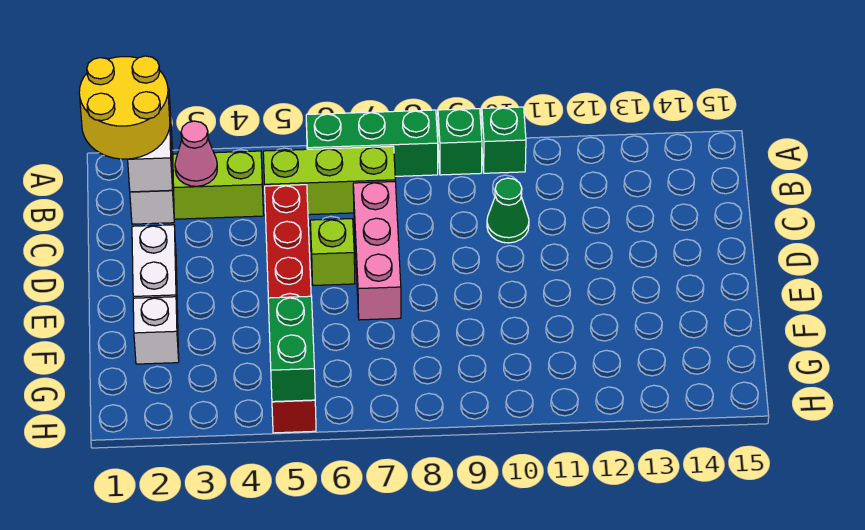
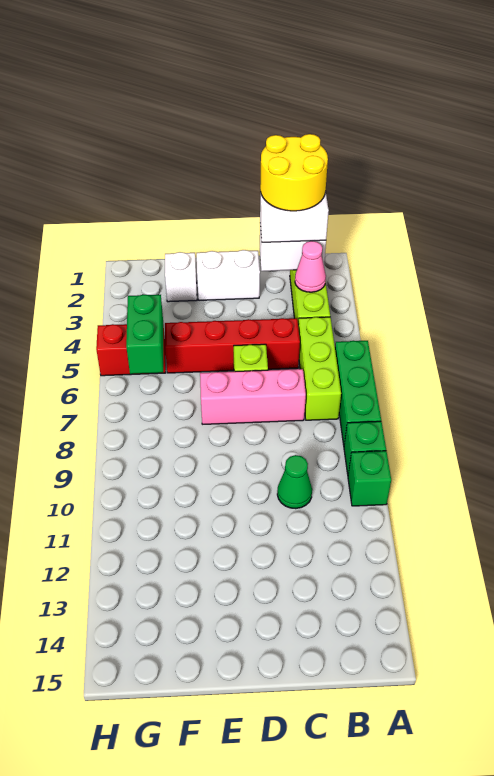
green 1x2 brick [268,296,315,402] -> green 1x2 brick turned to [126,294,163,374]

